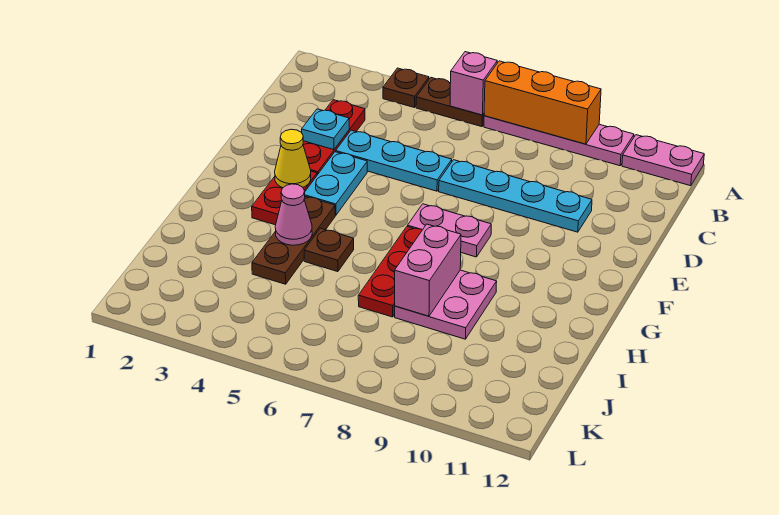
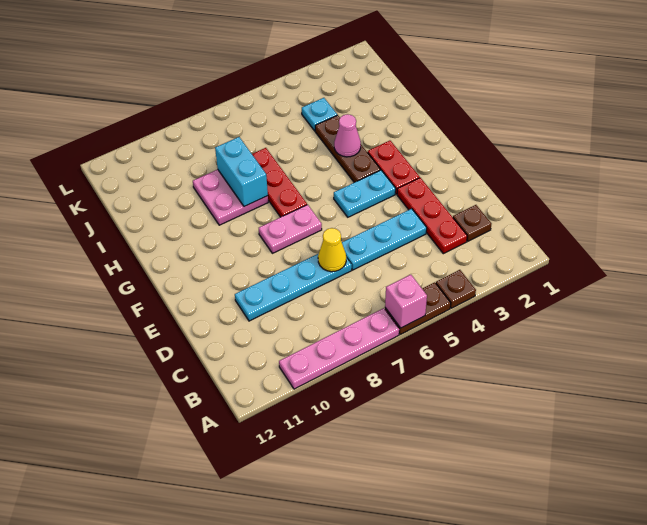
orange 1x3 brick [484,61,601,144] -> none
pink 1x2 plate [622,135,704,186] -> none
cyan 1x1 plate [302,109,349,150] -> cyan 1x1 plate moved to [302,98,337,131]
cyan 1x2 plate [305,152,367,215] -> cyan 1x2 plate turned to [334,170,396,217]
yellow 1x1 cone [275,129,311,188] -> yellow 1x1 cone moved to [318,228,346,272]
brown 1x1 plate [304,228,354,272] -> brown 1x1 plate moved to [453,205,491,241]
pink 1x2 brick [395,224,461,316] -> cyan 1x2 brick [215,137,268,206]

